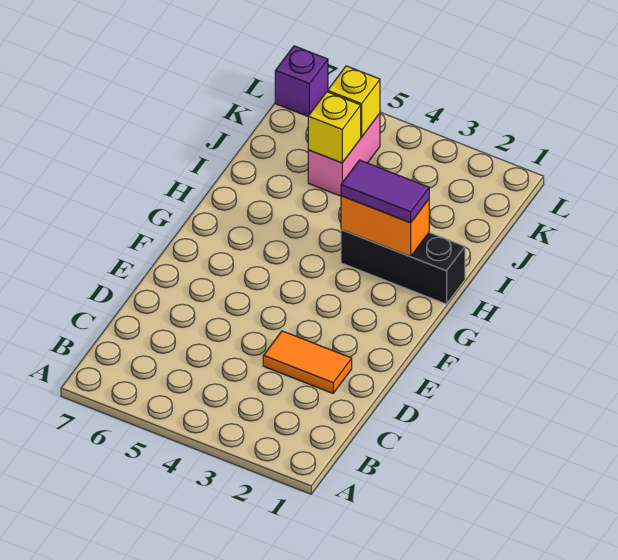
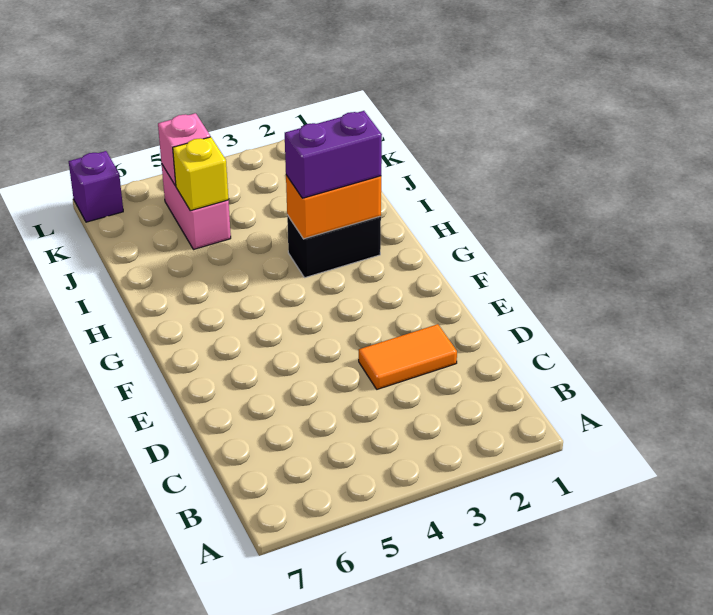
black 1x3 brick [341,230,465,304] -> black 1x2 brick [287,215,381,278]
purple 1x2 tile [341,160,429,223] -> purple 1x2 brick [285,111,382,198]
yellow 1x1 brick [328,66,380,137] -> pink 1x1 brick [158,113,210,186]

